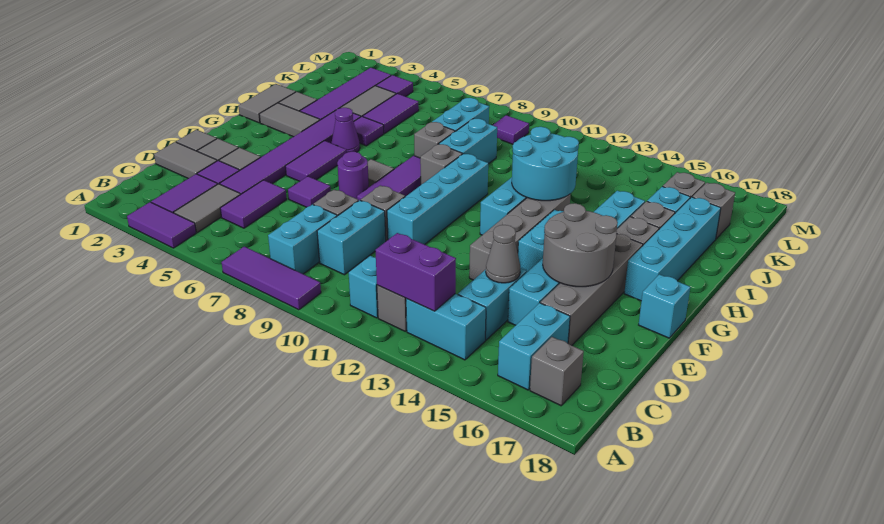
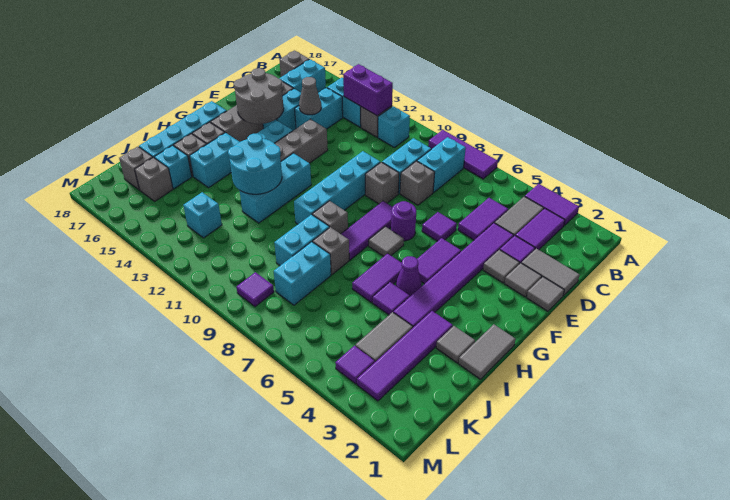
cyan 1x1 brick [639,274,690,338] -> cyan 1x1 brick moved to [183,192,222,238]
grey 1x2 tile [259,103,320,137] -> none
purple 1x2 tile [363,94,419,134] -> purple 1x2 tile moved to [352,253,402,303]

